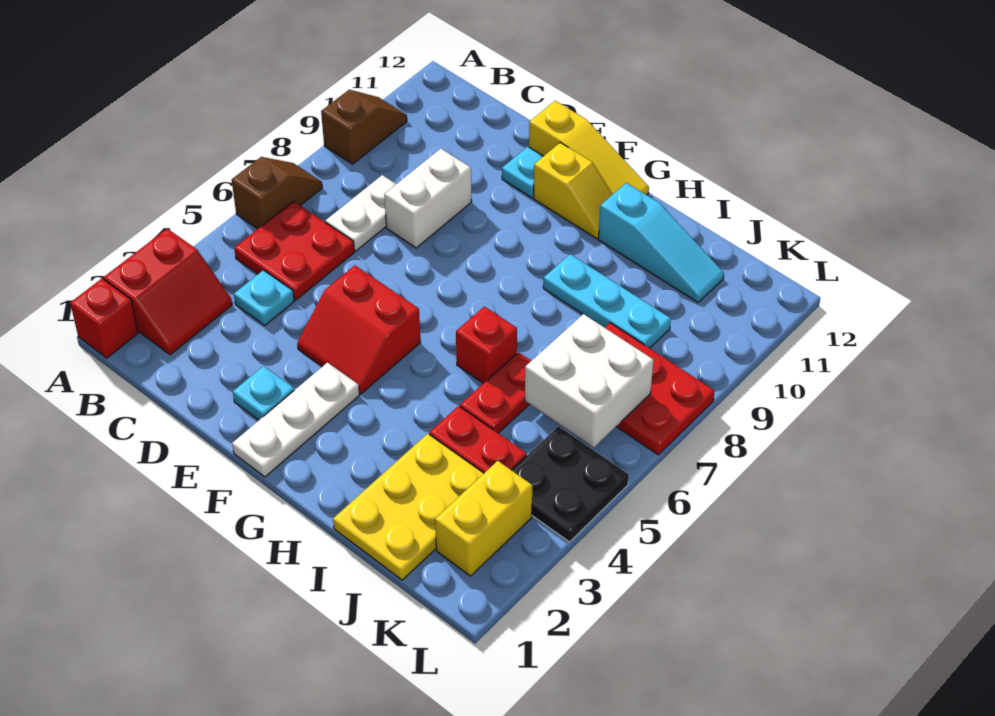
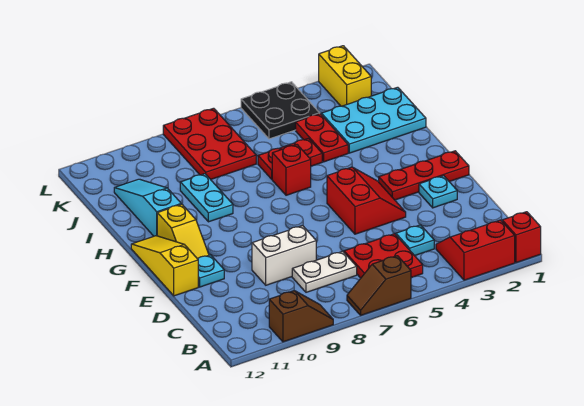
brown 1x2 slope [321,90,407,164] -> brown 1x2 slope turned to [269,291,333,342]
white 1x3 plate [232,363,360,477] -> red 1x3 plate [379,151,469,200]
yellow 1x2 slope [534,142,613,239] -> yellow 1x2 slope turned to [157,204,209,259]
cyan 1x3 plate [543,254,671,348] -> cyan 1x2 plate [180,174,233,222]
yellow 2x3 plate [333,434,484,580] -> cyan 2x3 plate [321,87,426,153]
white 2x2 brick [525,314,654,447] -> none
yellow 1x2 brick [435,461,532,576] -> yellow 1x2 brick turned to [319,46,371,106]

